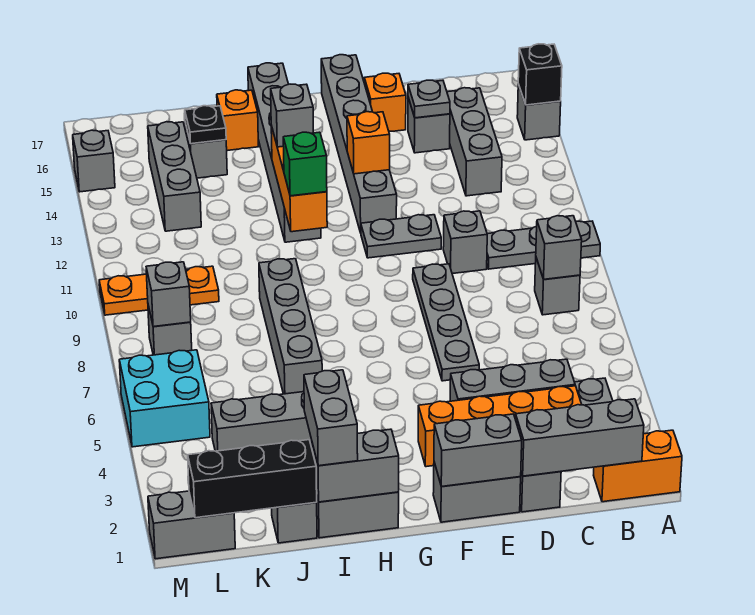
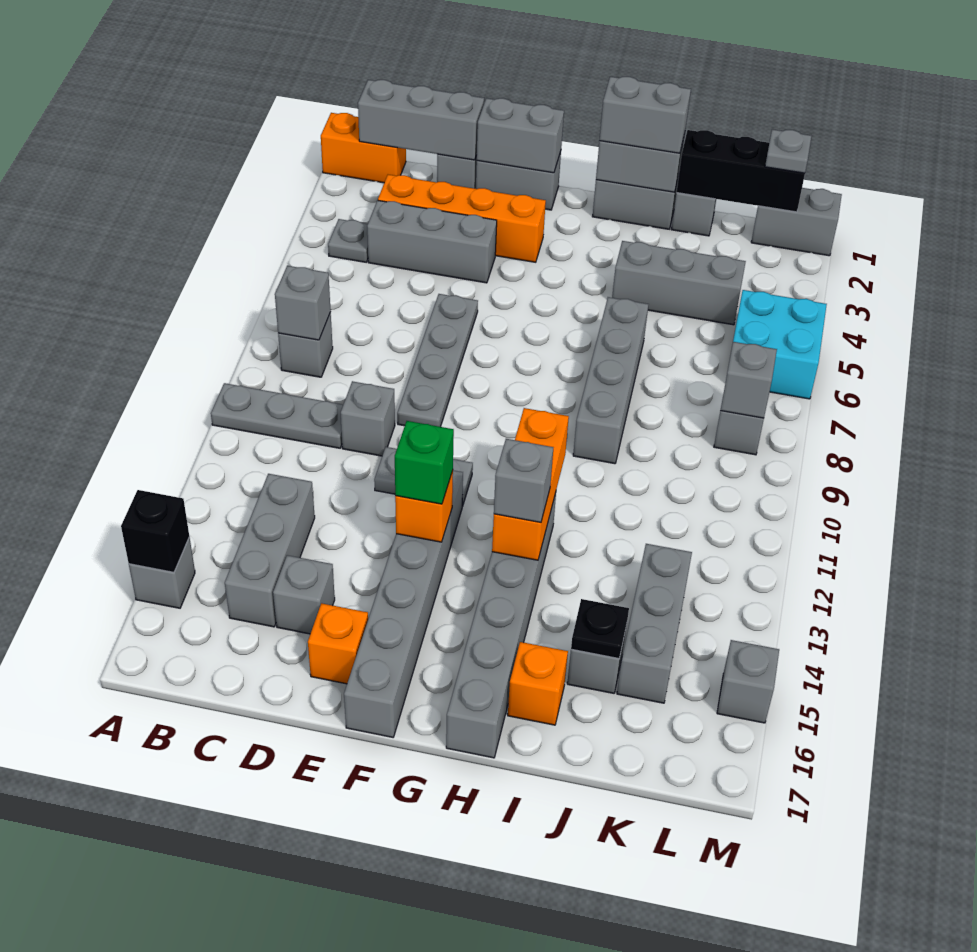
grey 1x1 plate [408,80,450,118] -> grey 1x1 plate moved to [765,129,811,173]
green 1x1 brick [283,132,327,196] -> green 1x1 brick moved to [395,421,454,504]
grey 1x2 brick [304,370,358,466] -> grey 1x2 brick turned to [600,77,691,154]
orange 1x3 plate [99,266,219,315] -> none

